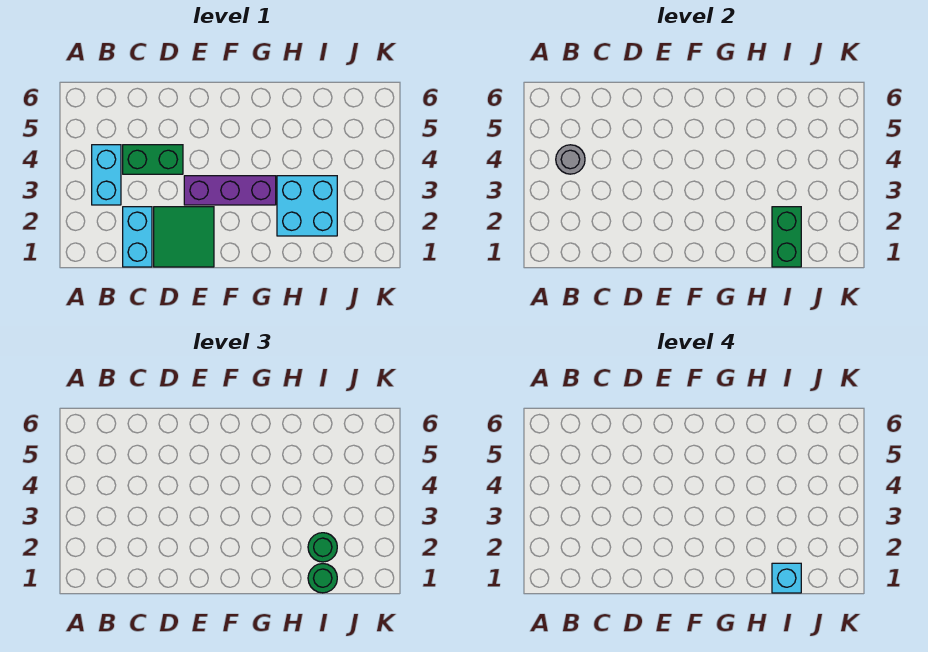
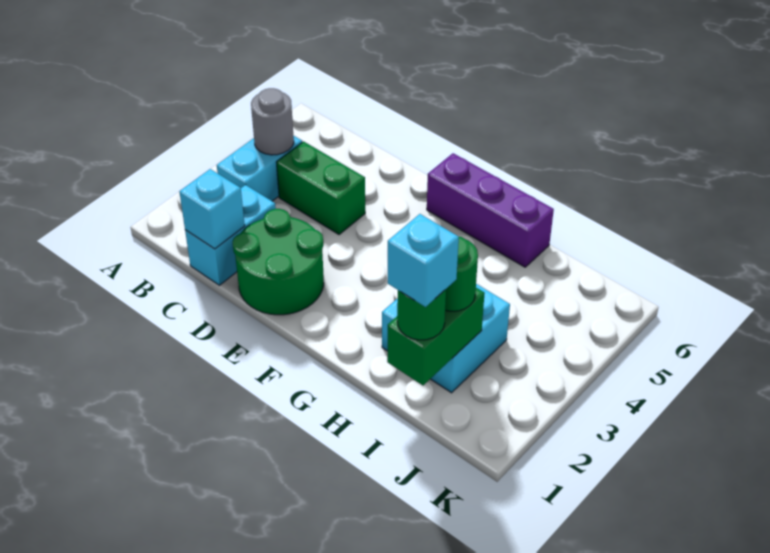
none -> cyan 1x1 brick [179,169,245,249]
green 2x2 tile [154,207,214,267] -> green 2x2 round brick [233,209,324,315]
purple 1x3 brick [184,176,276,205] -> purple 1x3 brick moved to [427,153,554,267]

